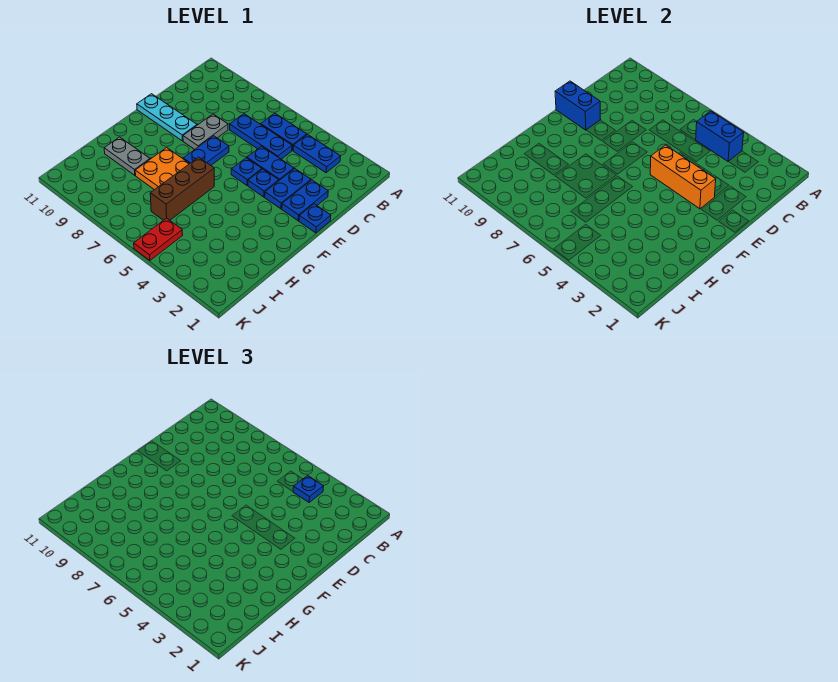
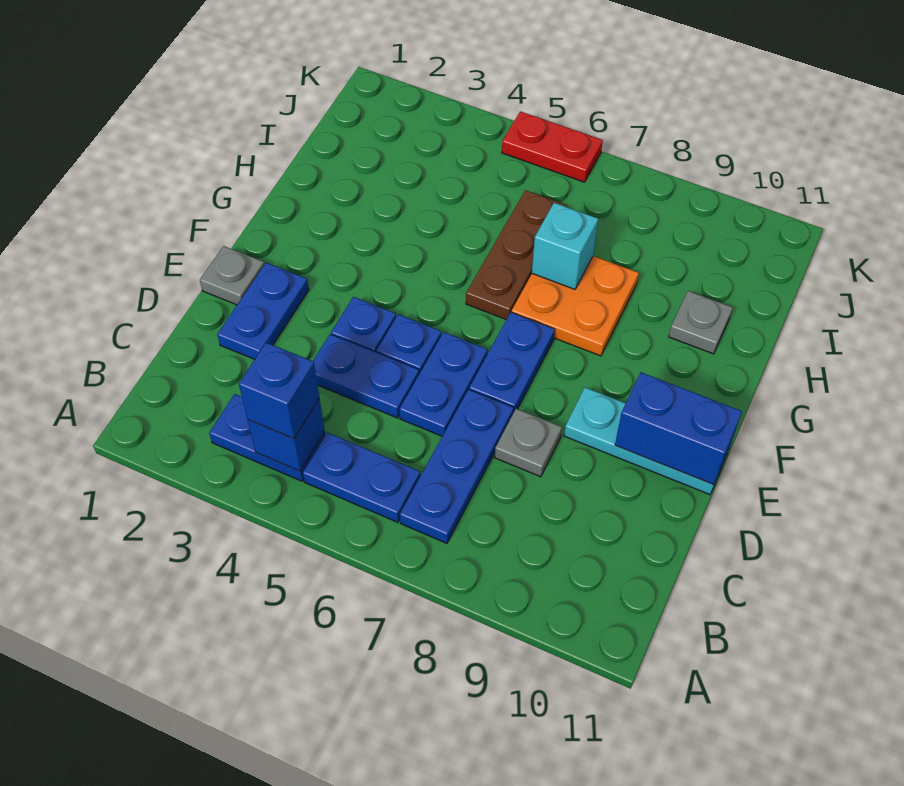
blue 1x2 brick [696,111,744,161] -> blue 1x1 brick [248,398,325,471]
blue 1x1 plate [293,476,324,502] -> blue 1x1 brick [239,343,319,439]
blue 1x3 plate [230,114,292,159] -> blue 1x3 plate turned to [400,389,514,543]
blue 1x2 plate [265,169,311,209] -> blue 1x2 plate moved to [399,332,488,436]
grey 1x2 plate [183,114,228,150] -> grey 1x1 plate [495,409,562,477]
blue 1x1 plate [299,204,331,233] -> grey 1x1 plate [200,246,264,305]
orange 1x3 brick [650,145,716,209] -> none
brown 1x3 brick [150,157,214,220] -> brown 1x3 plate [466,190,567,320]
none -> cyan 1x1 brick [532,203,598,289]
grey 1x2 plate [104,137,150,175] -> grey 1x1 plate [669,291,733,354]
red 1x2 plate [134,218,183,261] -> red 1x2 plate turned to [502,111,603,182]

